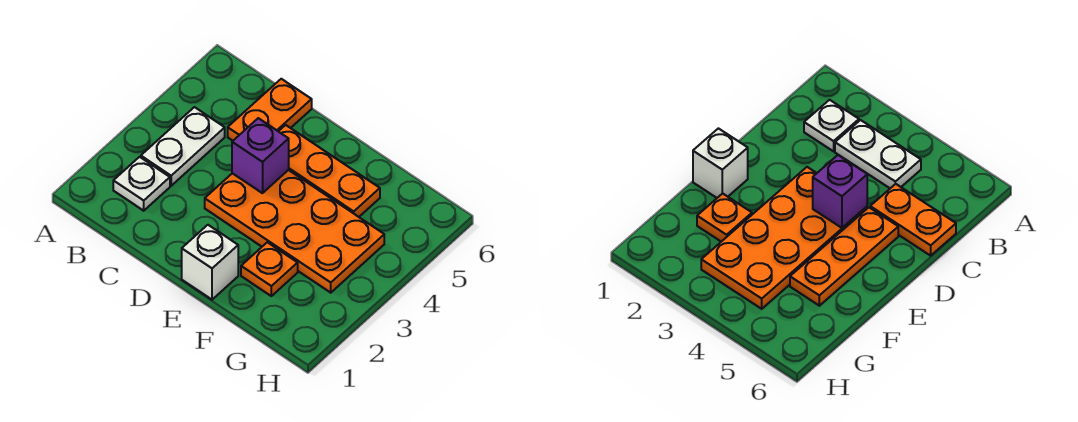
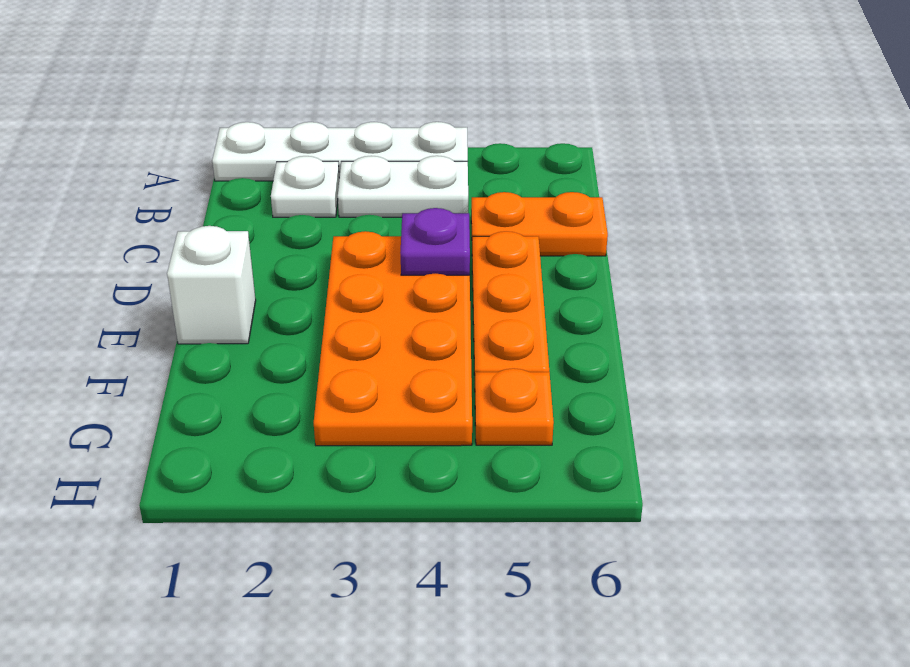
none -> white 1x4 plate [212,122,468,181]
purple 1x1 brick [232,118,289,193] -> purple 1x1 plate [401,208,470,275]
orange 1x1 plate [241,242,298,296] -> orange 1x1 plate moved to [475,368,554,445]

